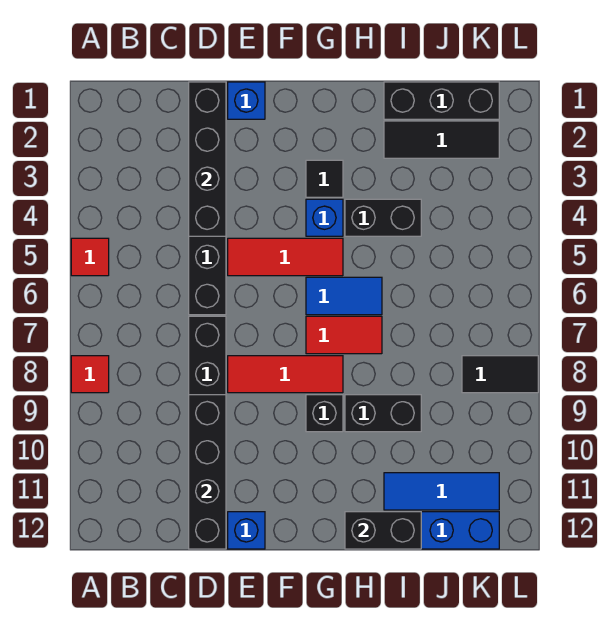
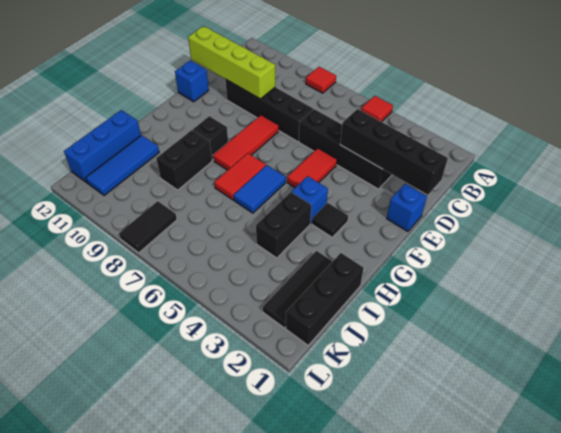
black 1x4 brick [189,395,226,549] -> lime 1x4 brick [188,26,275,99]
red 1x3 tile [228,238,343,276] -> red 1x2 tile [287,148,337,187]
black 1x2 brick [345,512,421,549] -> none

